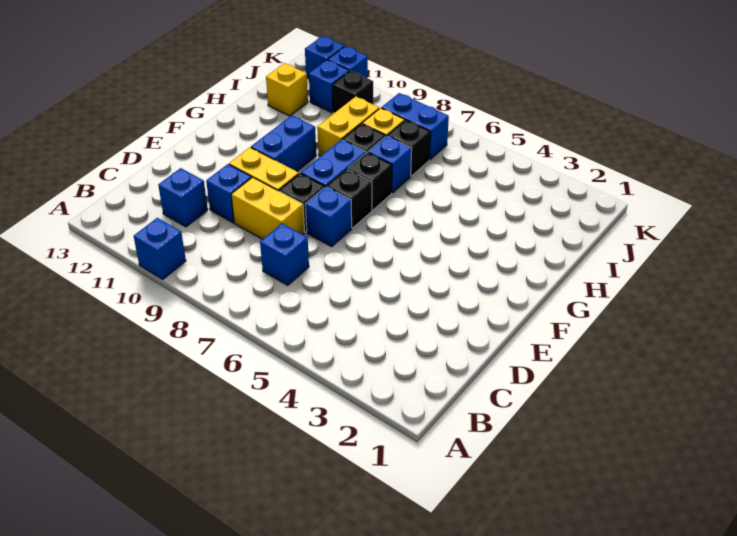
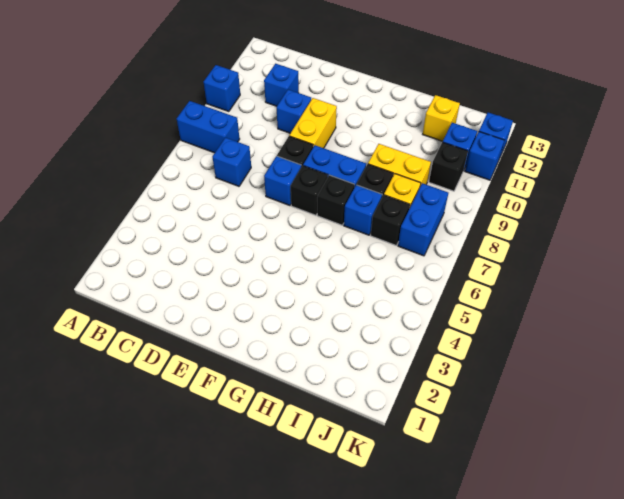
yellow 1x2 brick [231,177,305,239] -> none
blue 1x2 brick [251,115,316,171] -> blue 1x2 brick moved to [177,101,240,153]

